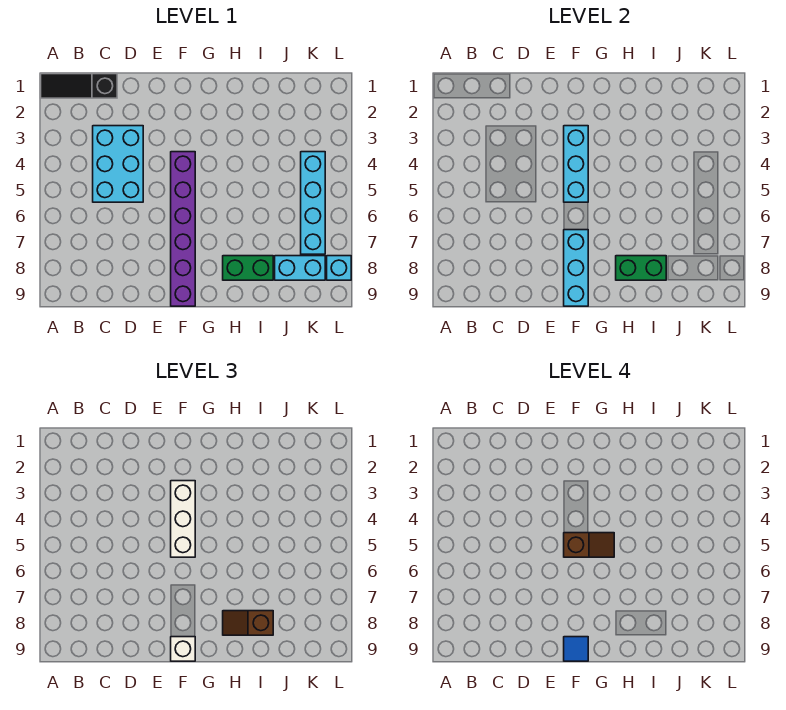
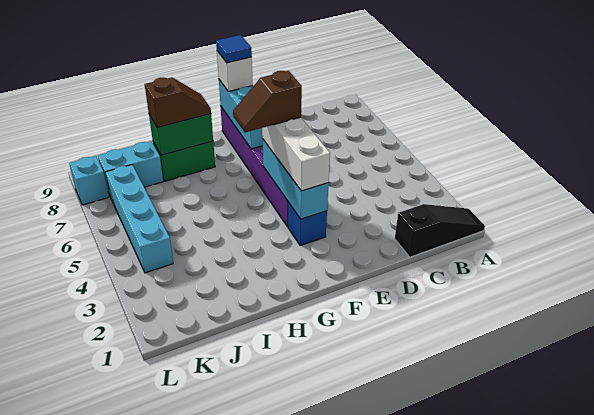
cyan 2x3 brick [93,126,143,202] -> none
none -> blue 1x1 brick [288,202,327,246]

